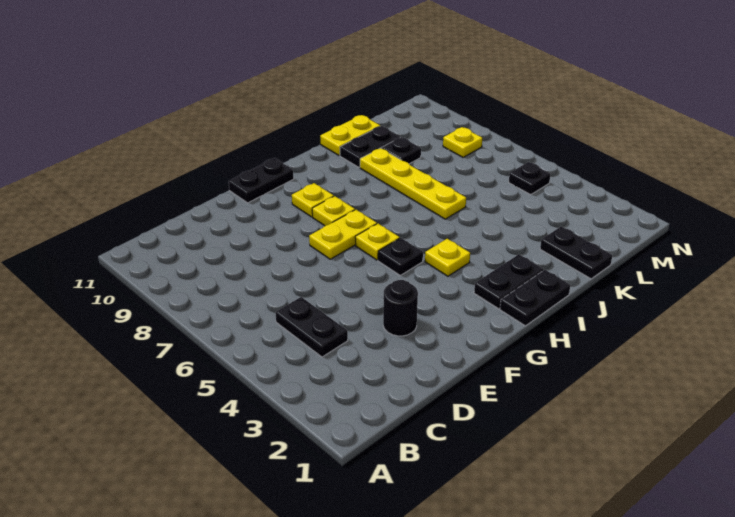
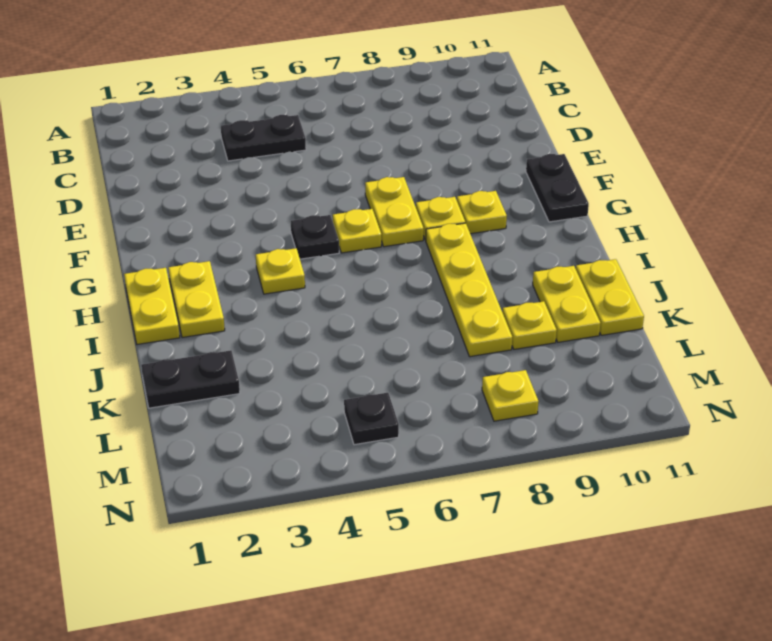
black 1x1 round brick [383,280,418,336] -> none
black 1x2 plate [500,270,570,326] -> yellow 1x2 plate [124,268,180,344]
black 1x2 plate [474,254,544,309] -> yellow 1x2 plate [168,261,225,338]
yellow 1x4 plate [360,148,466,219] -> yellow 1x4 plate turned to [426,223,512,357]
black 1x2 plate [340,126,400,168] -> yellow 1x2 plate [533,266,600,342]
black 1x1 plate [381,137,421,164] -> yellow 1x1 plate [502,301,557,349]

